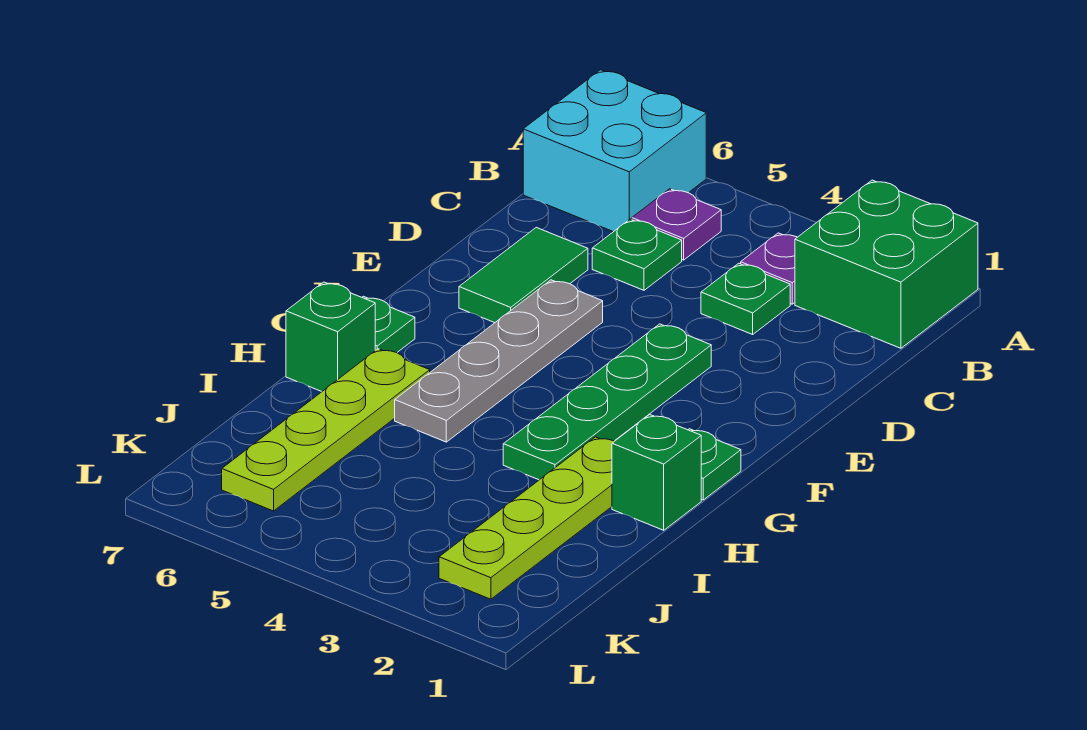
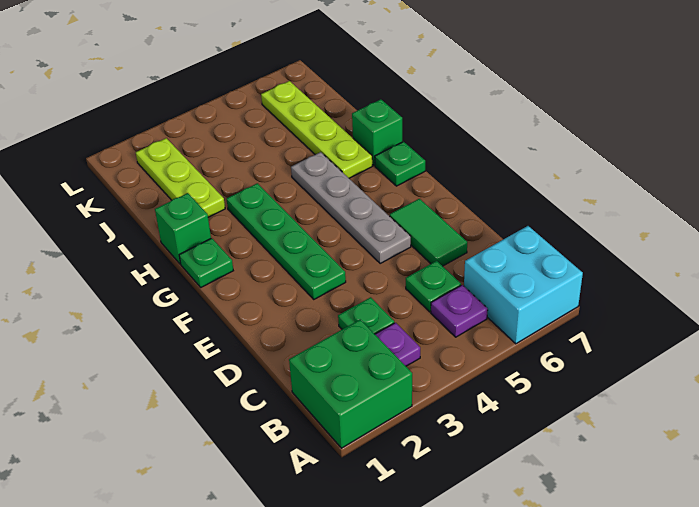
lime 1x4 plate [439,437,614,599] -> lime 1x3 plate [136,138,225,217]

